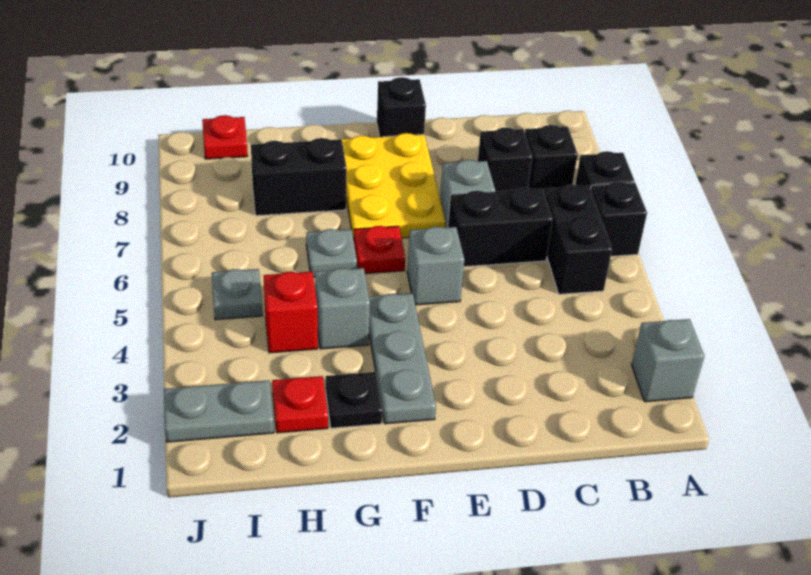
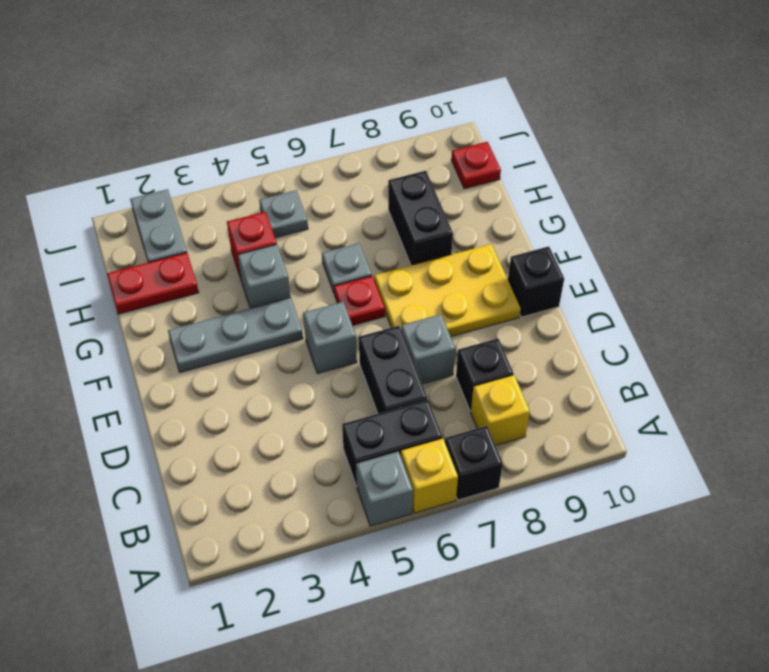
grey 1x1 brick [632,319,704,402] -> grey 1x1 brick moved to [356,451,413,526]
black 1x1 brick [591,182,647,256] -> yellow 1x1 brick [401,439,458,513]
black 1x1 brick [525,125,578,191] -> yellow 1x1 brick [471,375,530,446]
black 1x1 plate [326,372,382,428] -> none
red 1x1 plate [272,376,328,433] -> red 1x2 plate [107,253,199,314]

